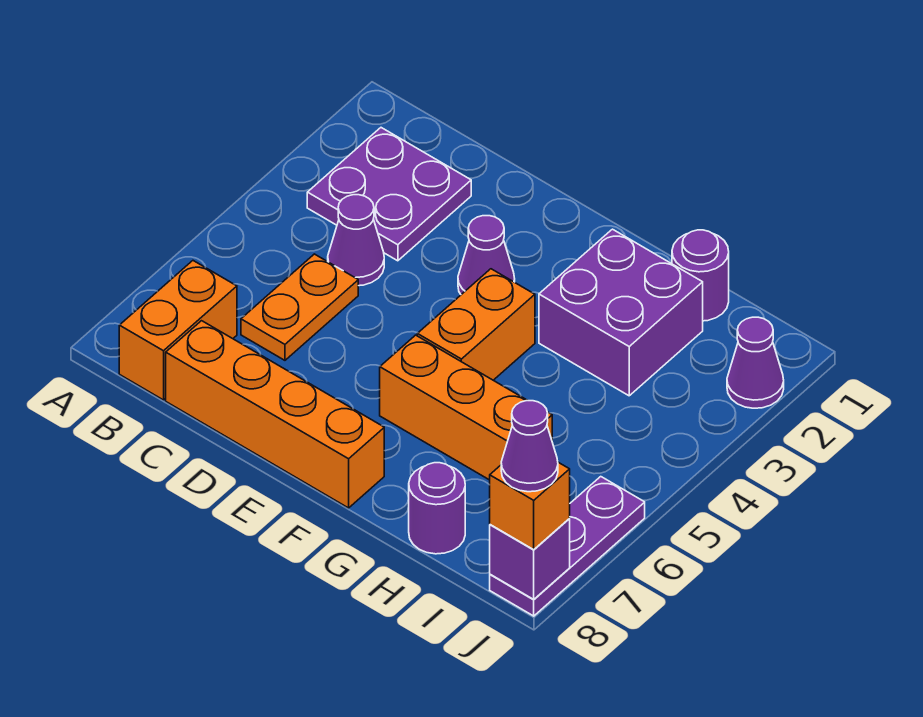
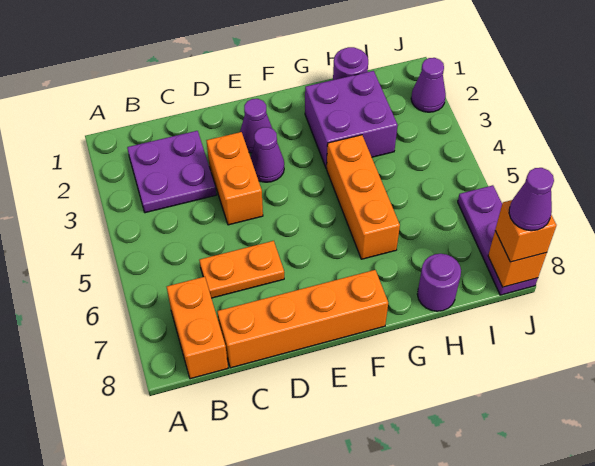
purple 1x1 cone [328,195,384,286] -> purple 1x1 cone moved to [240,99,272,153]
orange 1x2 plate [241,254,358,360] -> orange 1x2 plate turned to [199,241,284,298]
orange 1x2 brick [417,269,535,380] -> orange 1x2 brick moved to [206,132,263,225]
orange 1x3 brick [380,335,552,480] -> orange 1x3 brick turned to [327,135,400,259]
purple 1x1 brick [490,519,570,599] -> orange 1x1 brick [488,231,547,287]

